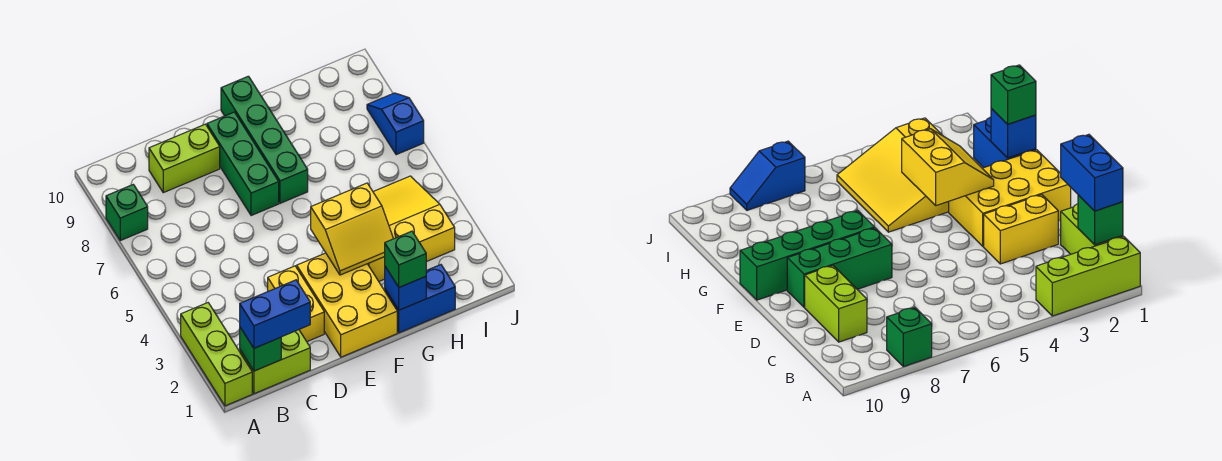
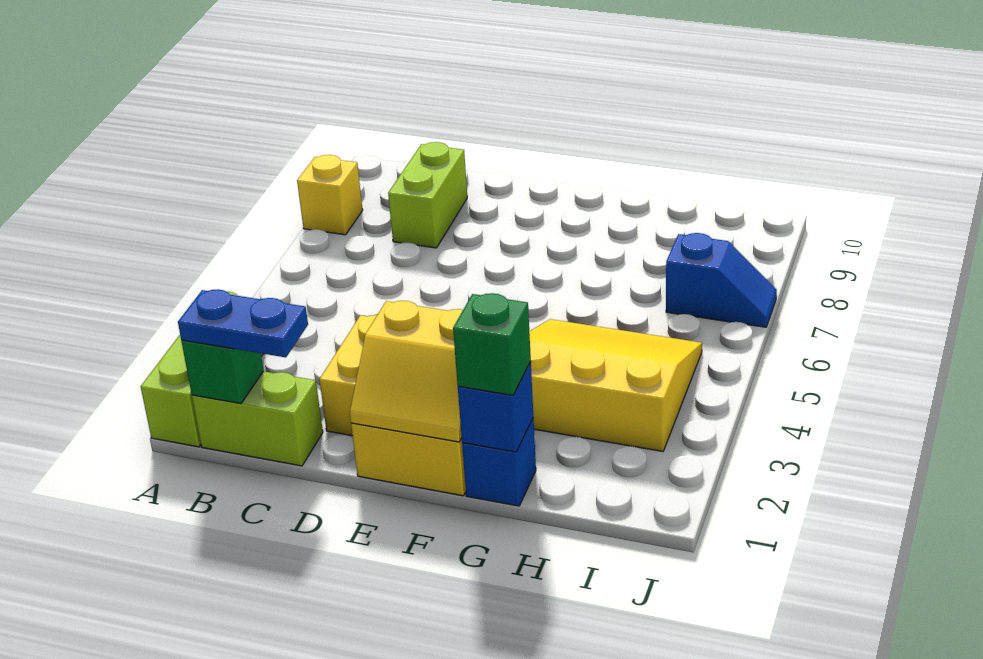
green 1x1 brick [106,184,148,241] -> yellow 1x1 brick [297,155,363,235]
blue 1x2 brick [240,280,310,348] -> blue 1x2 plate [178,289,308,357]
lime 1x2 brick [149,124,220,193] -> lime 1x2 brick turned to [388,142,467,248]
green 1x3 brick [207,112,279,216] -> none
yellow 2x2 slope [311,183,393,275] -> yellow 2x2 slope moved to [350,301,463,442]
green 1x4 brick [221,76,308,203] -> none
blue 1x2 brick [385,265,455,333] -> blue 1x1 brick [462,418,536,506]
blue 1x2 slope [367,93,424,155] -> blue 1x2 slope turned to [666,233,777,327]

